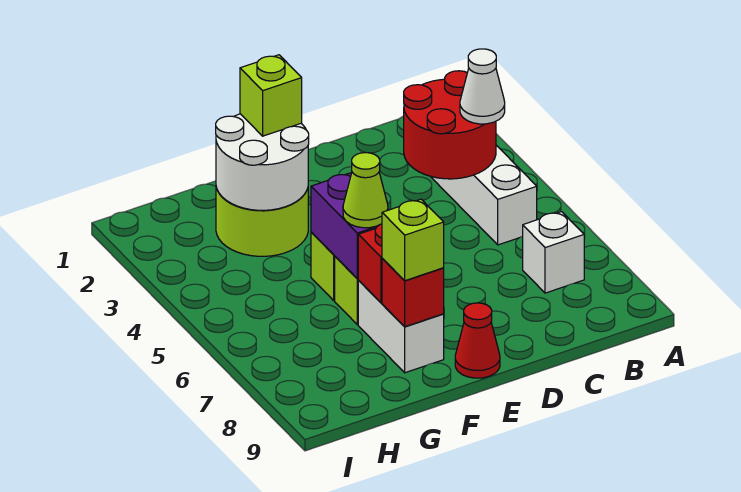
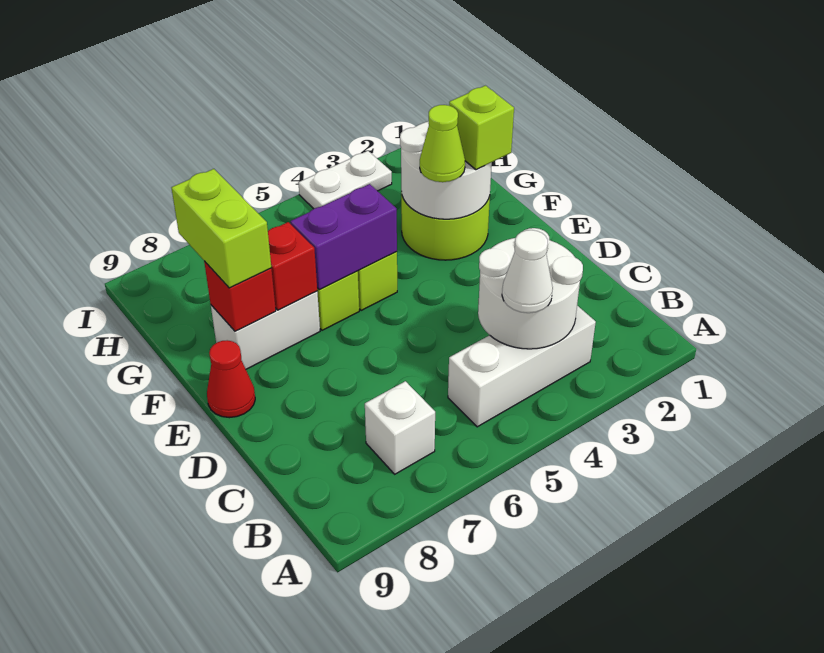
red 2x2 round brick [404,71,496,179] -> white 2x2 round brick [478,228,583,349]
lime 1x1 cone [343,153,388,228] -> lime 1x1 cone moved to [420,105,465,182]
lime 1x1 brick [382,199,444,281] -> lime 1x2 brick [172,169,271,288]
none -> white 1x2 plate [298,151,392,209]

